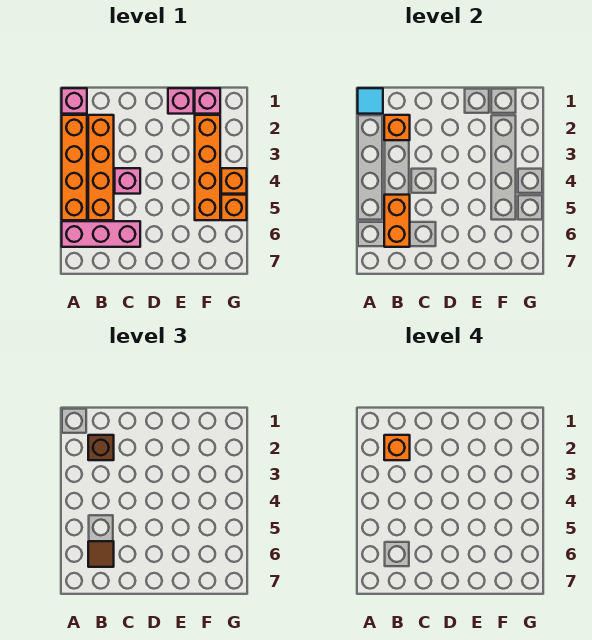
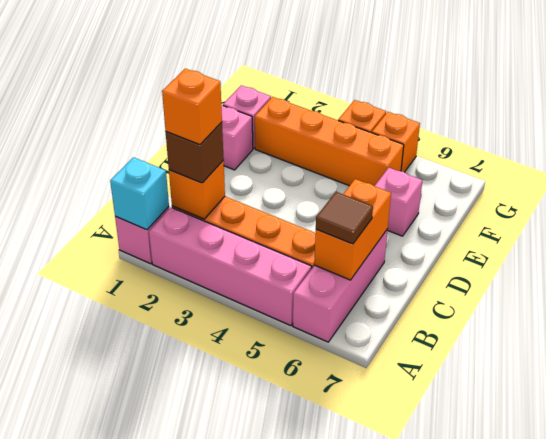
cyan 1x1 tile [358,88,383,114] -> cyan 1x1 brick [110,157,169,230]
orange 1x4 brick [62,115,87,220] -> pink 1x4 brick [149,207,312,326]
orange 1x2 brick [384,195,410,247] -> orange 1x2 brick turned to [314,179,391,280]
pink 1x1 brick [115,168,140,194] -> pink 1x1 brick moved to [375,168,422,236]

